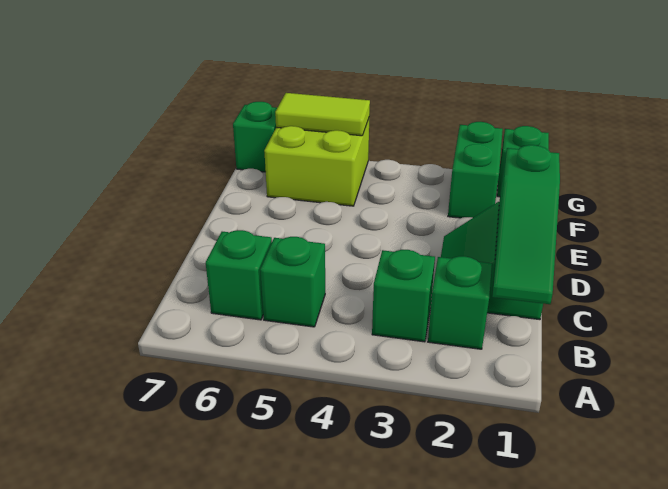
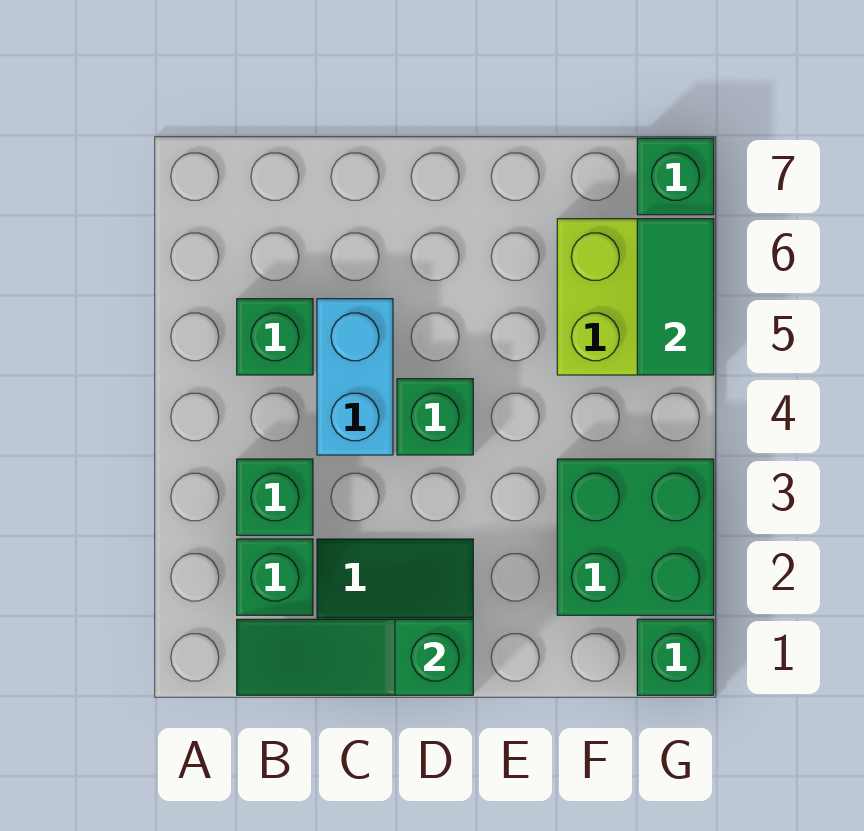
green 1x1 brick [206,230,272,320] -> green 1x1 brick moved to [397,379,473,455]
none -> cyan 1x2 brick [317,299,393,455]
green 1x2 brick [448,122,503,218] -> green 2x2 brick [557,459,714,615]
lime 1x2 tile [275,93,370,136] -> green 1x2 tile [637,219,714,375]

